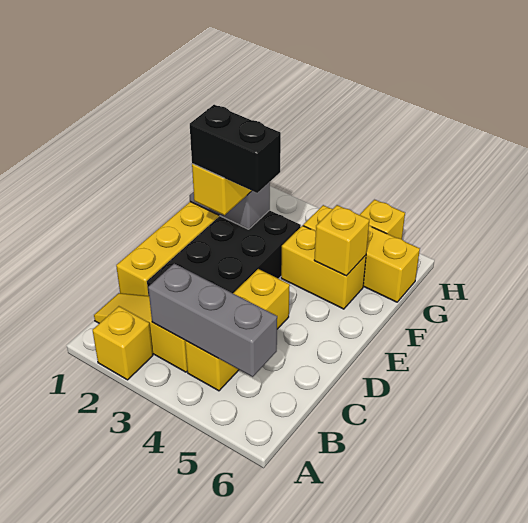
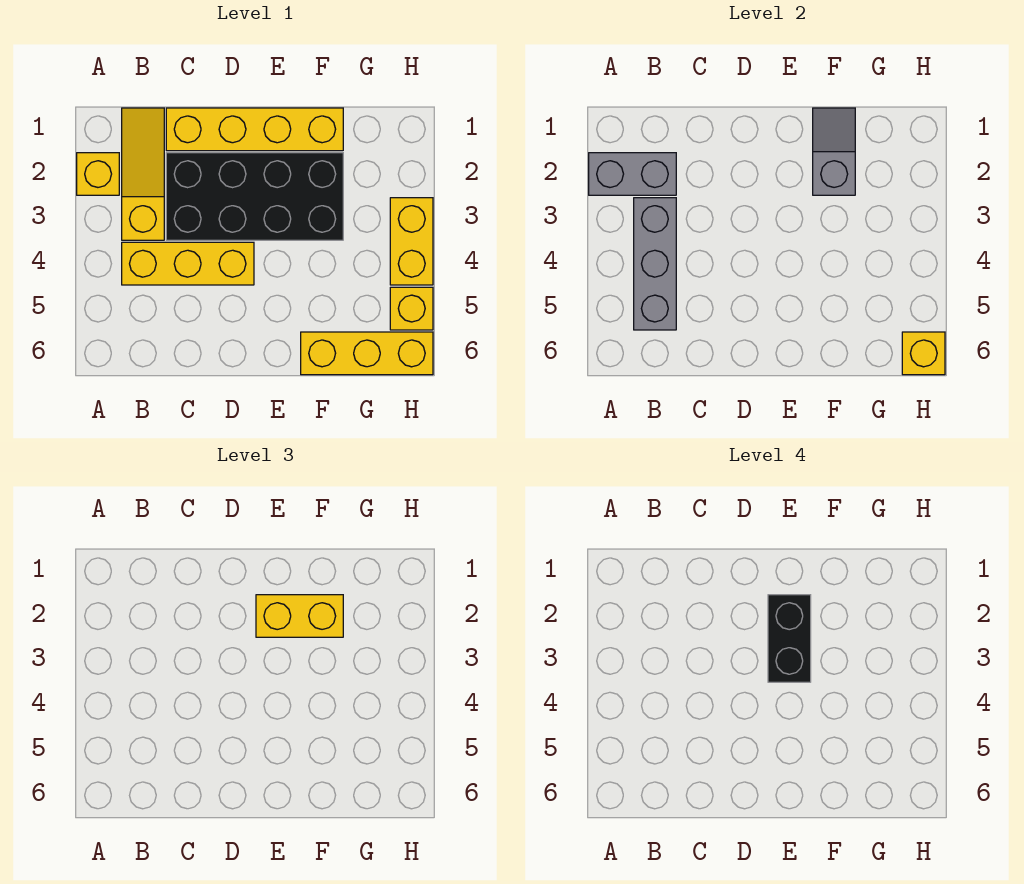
none -> grey 1x2 brick [589,153,676,195]
yellow 1x2 brick [281,226,366,309] -> yellow 1x2 brick moved to [390,198,433,285]
yellow 1x1 brick [314,205,369,276] -> yellow 1x1 brick moved to [902,332,945,375]
yellow 1x3 brick [303,205,420,302] -> yellow 1x3 brick turned to [301,332,433,375]

